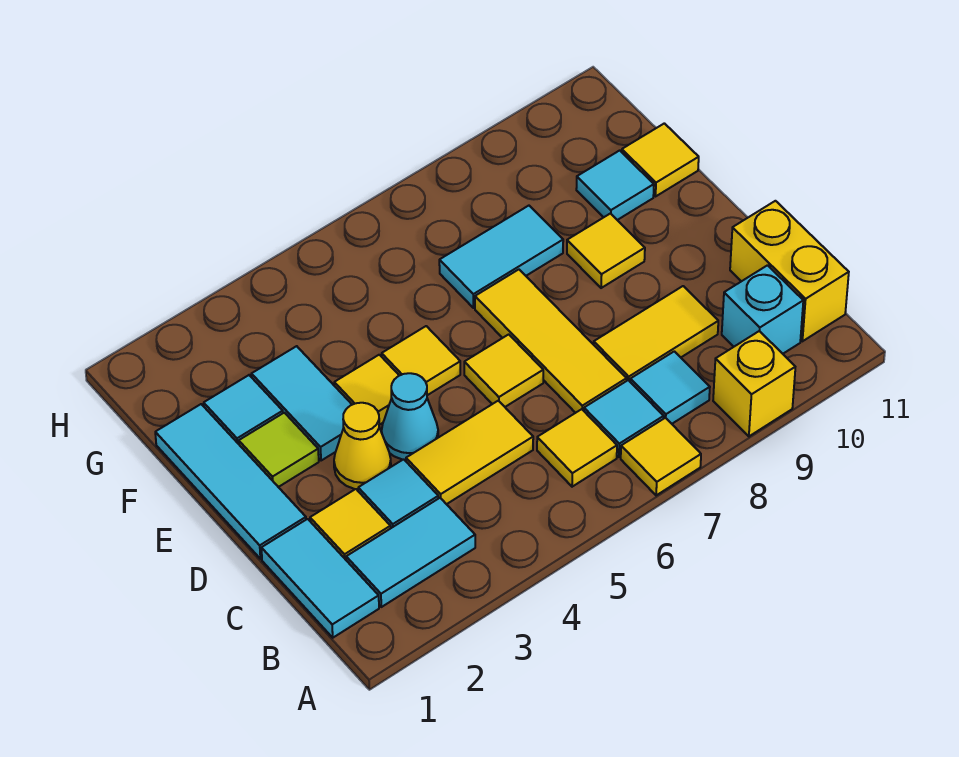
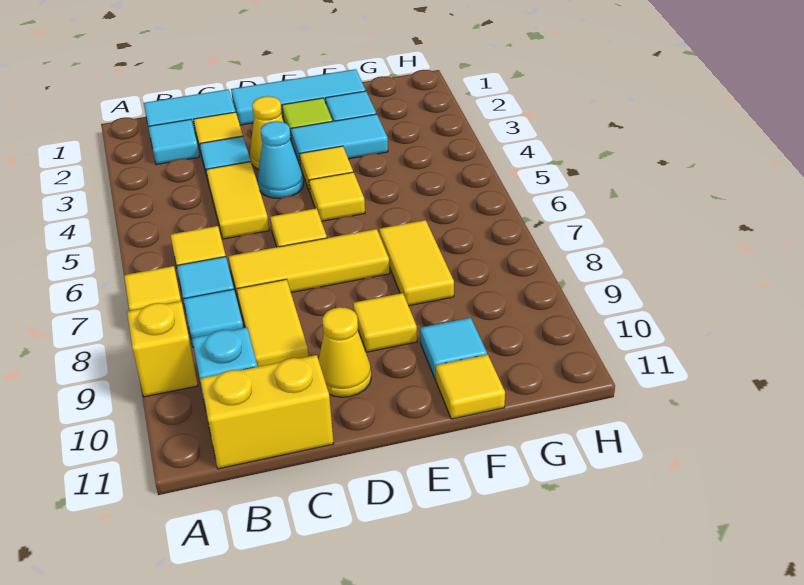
cyan 1x2 tile [346,498,475,607] -> cyan 1x1 tile [148,119,199,165]
none -> yellow 1x1 cone [319,307,371,397]
cyan 1x2 tile [439,206,563,308] -> yellow 1x2 tile [379,220,454,306]

